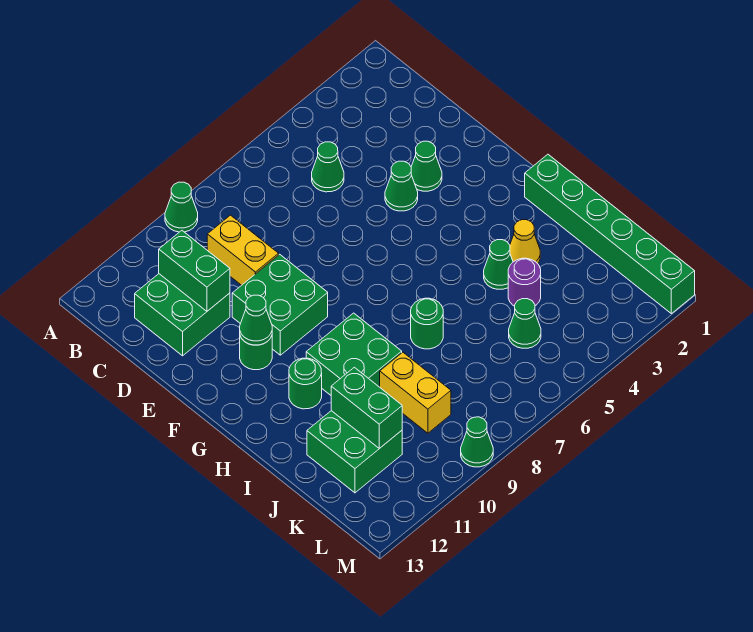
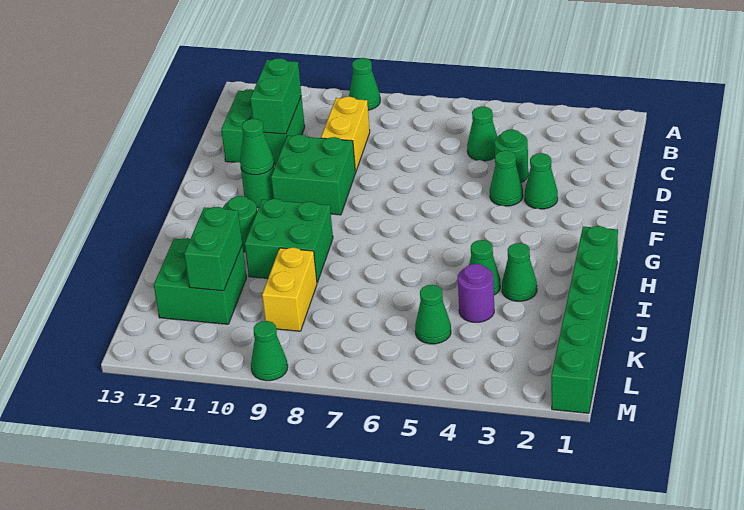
yellow 1x1 cone [510,220,540,264] -> green 1x1 cone [502,243,537,301]
green 1x1 round brick [411,298,443,349] -> green 1x1 round brick moved to [495,129,528,183]

